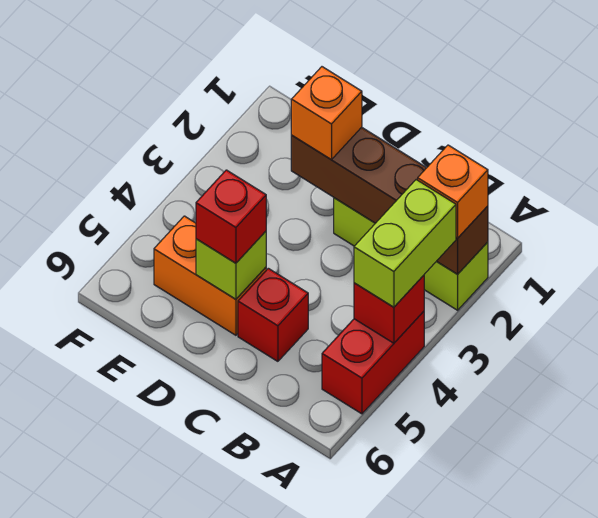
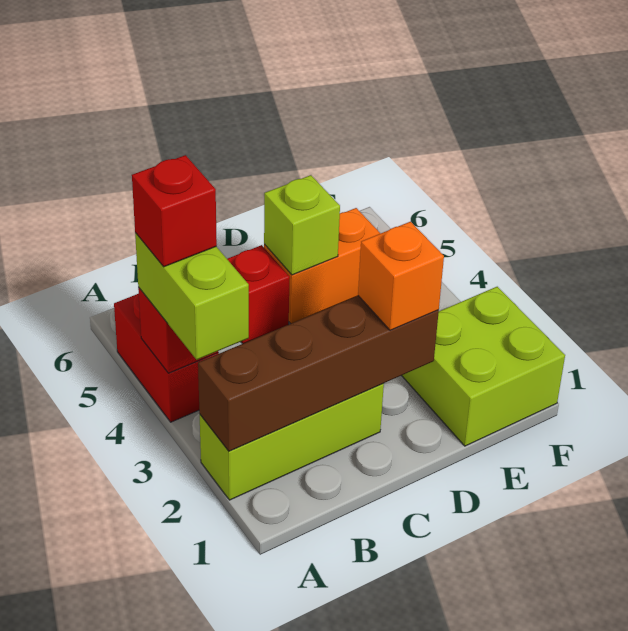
orange 1x1 brick [418,145,488,238] -> none
red 1x1 brick [196,170,266,263] -> red 1x1 brick moved to [132,155,217,267]
none -> lime 2x2 brick [402,287,565,446]

